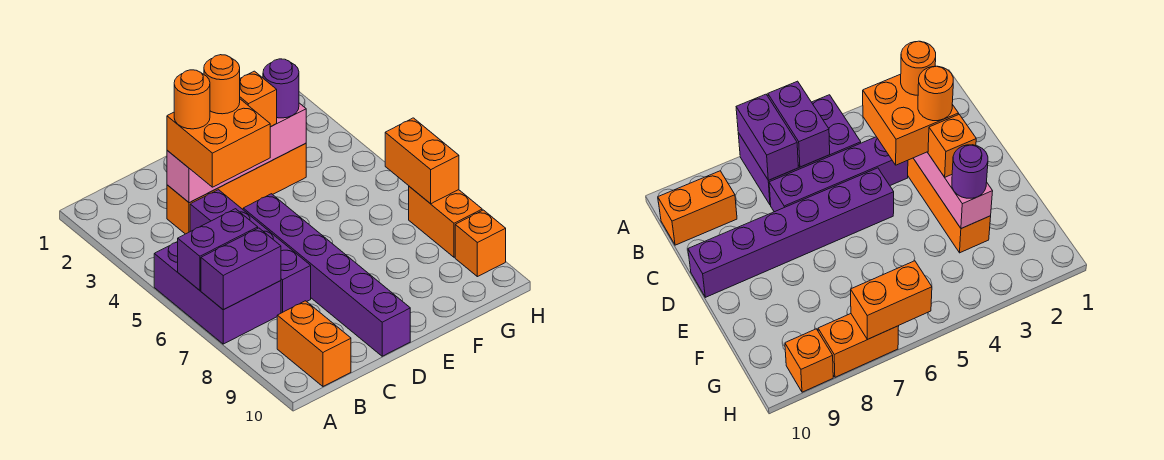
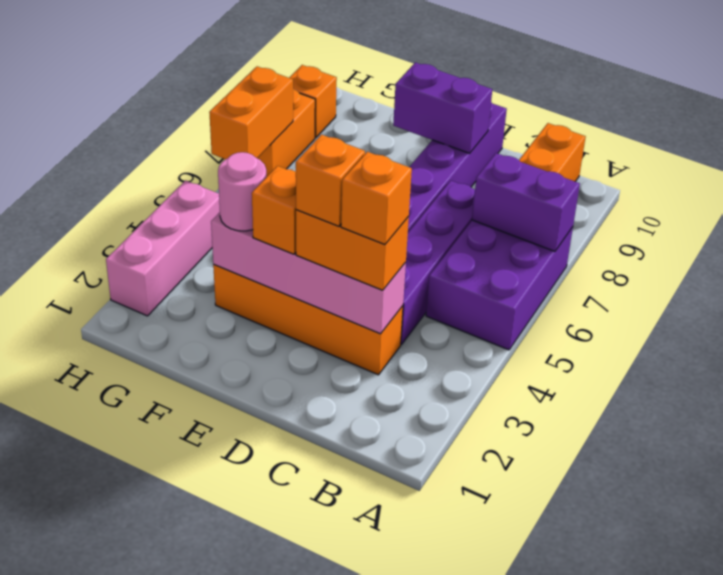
purple 1x2 brick [178,209,258,290] -> purple 1x2 brick moved to [393,62,492,153]
orange 2x2 brick [167,99,270,187] -> orange 1x2 brick [296,210,409,290]
orange 1x1 round brick [174,70,210,129] -> orange 1x1 brick [341,152,412,245]
orange 1x1 round brick [204,55,240,114] -> orange 1x1 brick [296,135,365,226]
purple 1x1 round brick [263,59,299,118] -> pink 1x1 round brick [218,152,266,231]
none -> pink 1x3 brick [106,180,220,316]

